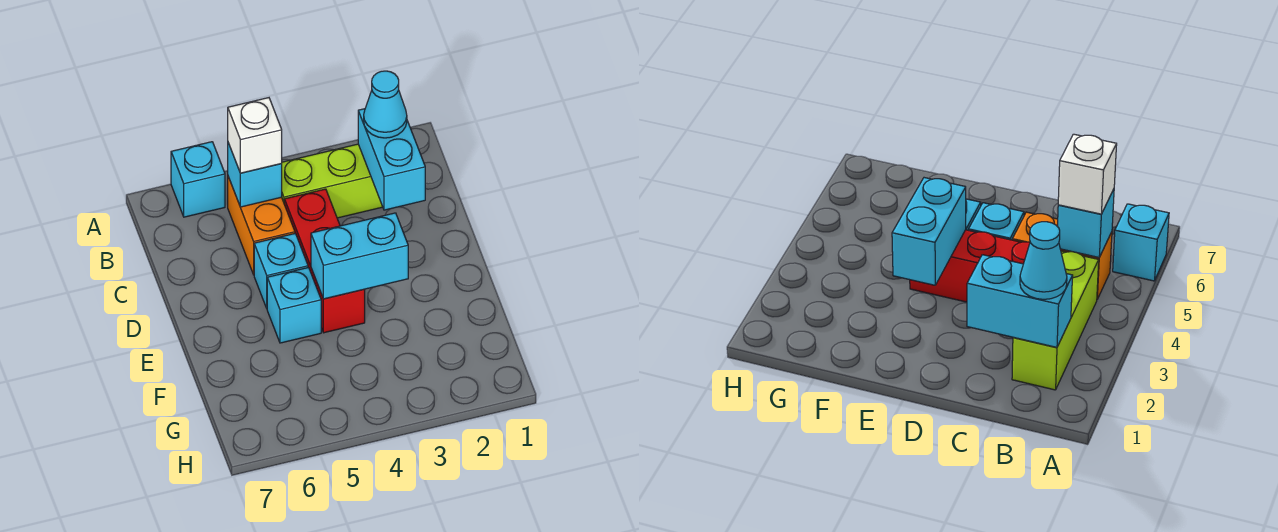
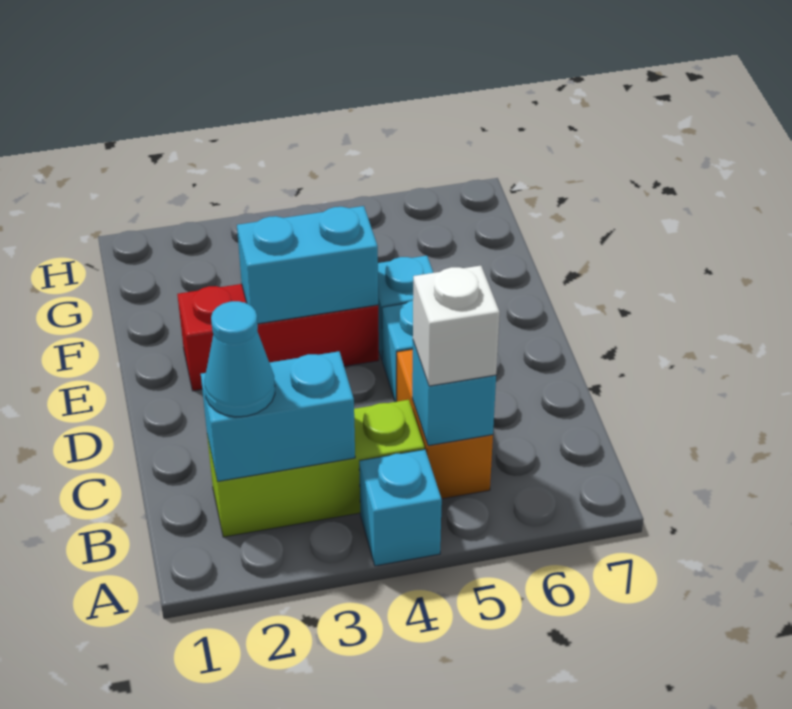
cyan 1x1 brick [171,142,225,217] -> cyan 1x1 brick moved to [359,449,442,566]
cyan 1x2 brick [358,109,425,210] -> cyan 1x2 brick turned to [201,351,355,482]
red 1x3 brick [284,189,365,333] -> red 1x3 brick turned to [177,284,379,391]

